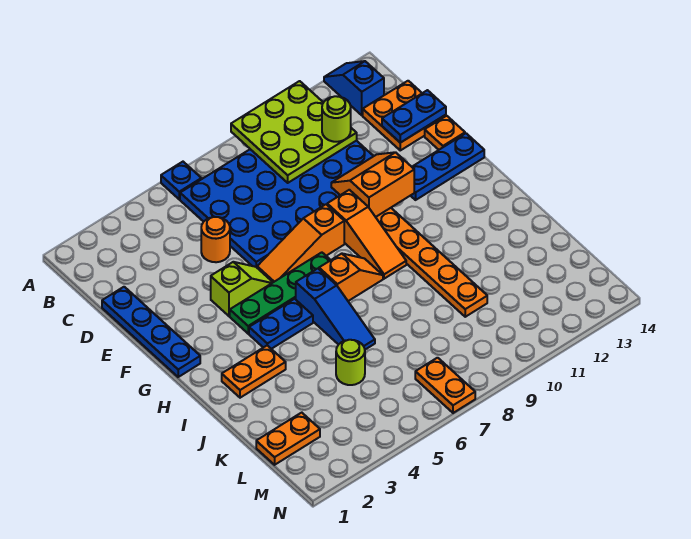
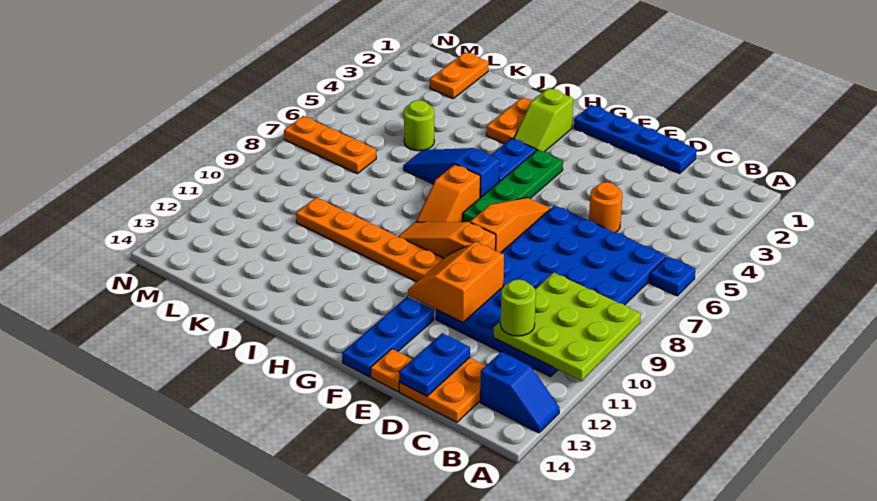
orange 2x2 slope [331,152,414,217] -> orange 2x2 slope turned to [408,242,504,323]
lime 1x2 slope [211,262,273,316] -> lime 1x2 slope moved to [514,88,573,152]
orange 1x2 plate [415,358,475,413] -> orange 1x3 plate [284,116,376,174]

